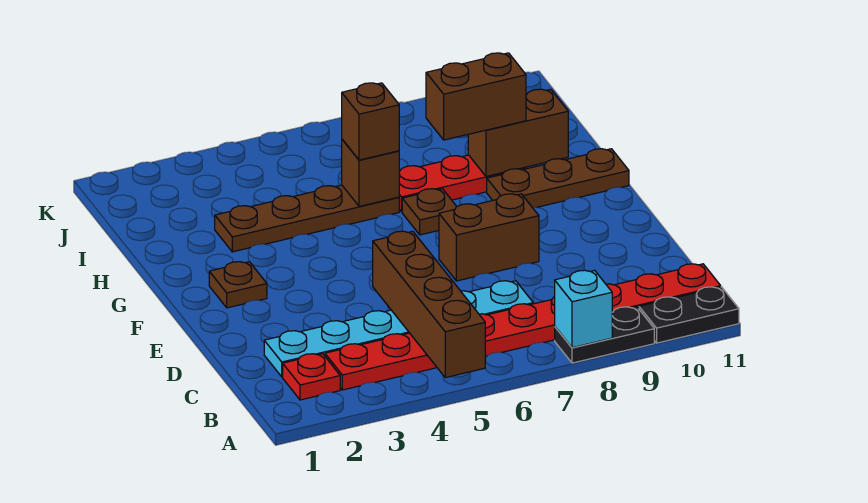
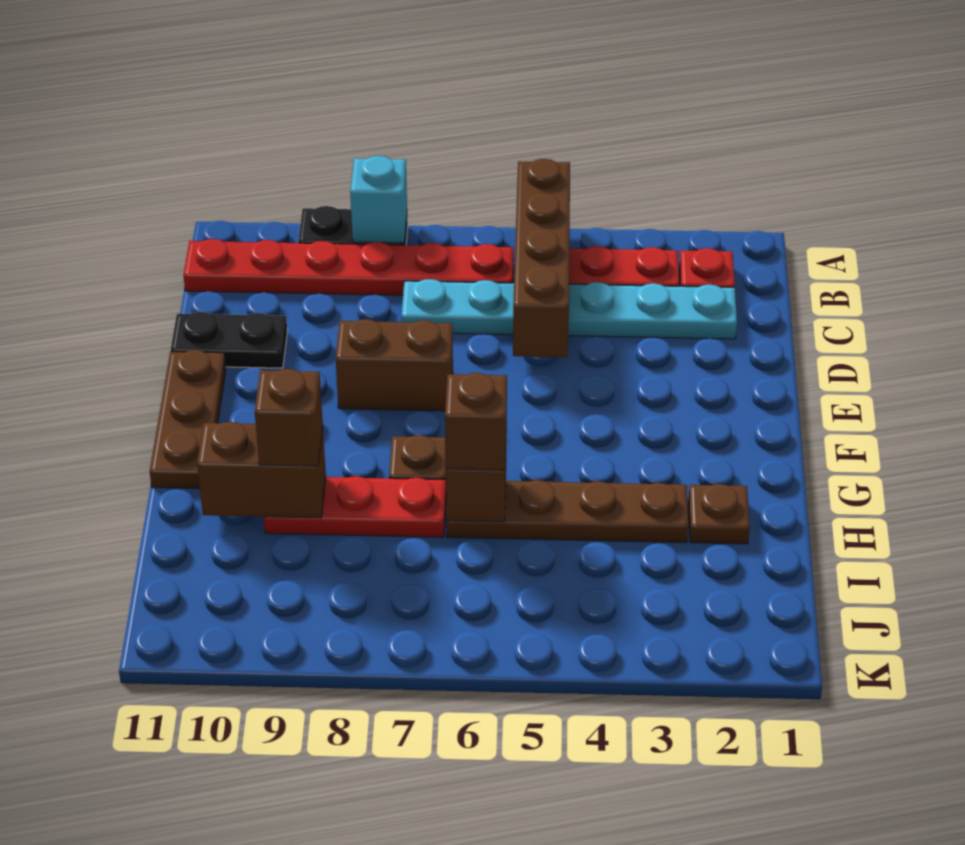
black 1x2 plate [639,287,739,343] -> black 1x2 plate moved to [171,312,287,368]
brown 1x1 plate [209,262,267,308] -> brown 1x1 plate moved to [688,484,750,544]
brown 1x3 plate [487,149,629,207] -> brown 1x3 plate turned to [150,350,226,489]
brown 1x2 brick [426,53,526,140] -> brown 1x1 brick [255,369,323,466]

